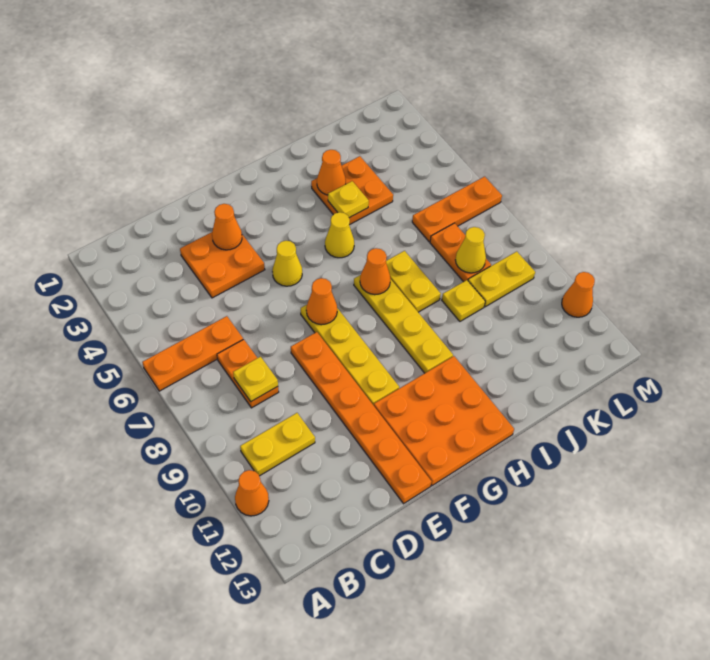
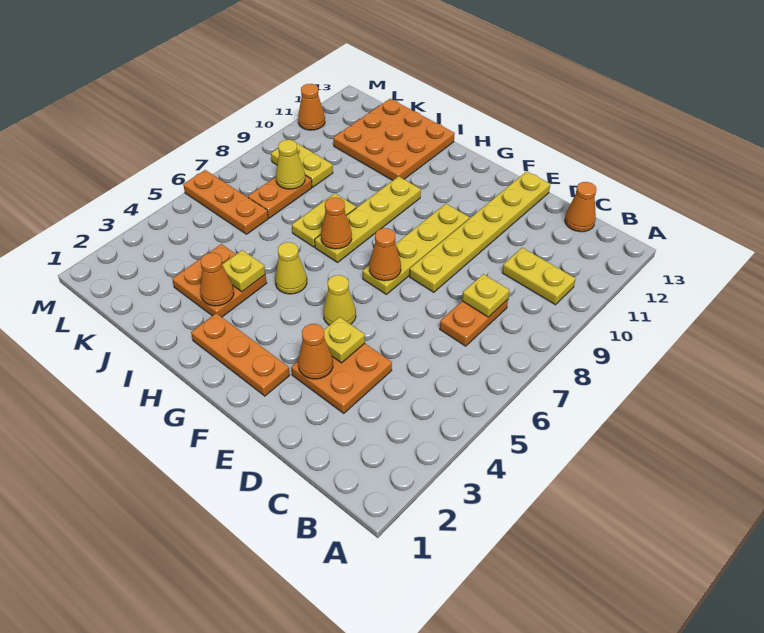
orange 1x3 plate [142,316,243,391] -> orange 1x3 plate moved to [191,313,290,396]
orange 1x1 cone [235,470,269,516] -> orange 1x1 cone moved to [565,182,596,232]
orange 1x6 plate [291,332,431,504] -> yellow 1x6 plate [410,171,550,292]
orange 3x3 plate [374,356,514,486] -> orange 3x3 plate moved to [333,99,455,181]
yellow 1x1 plate [442,280,485,321] -> yellow 1x1 plate moved to [324,317,365,363]

